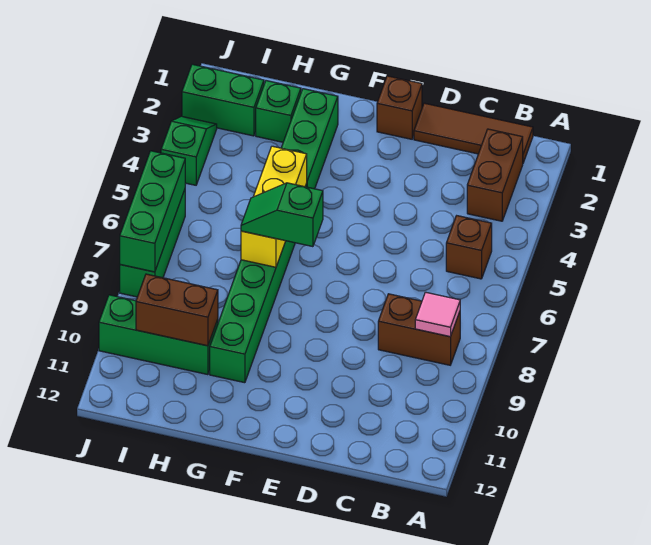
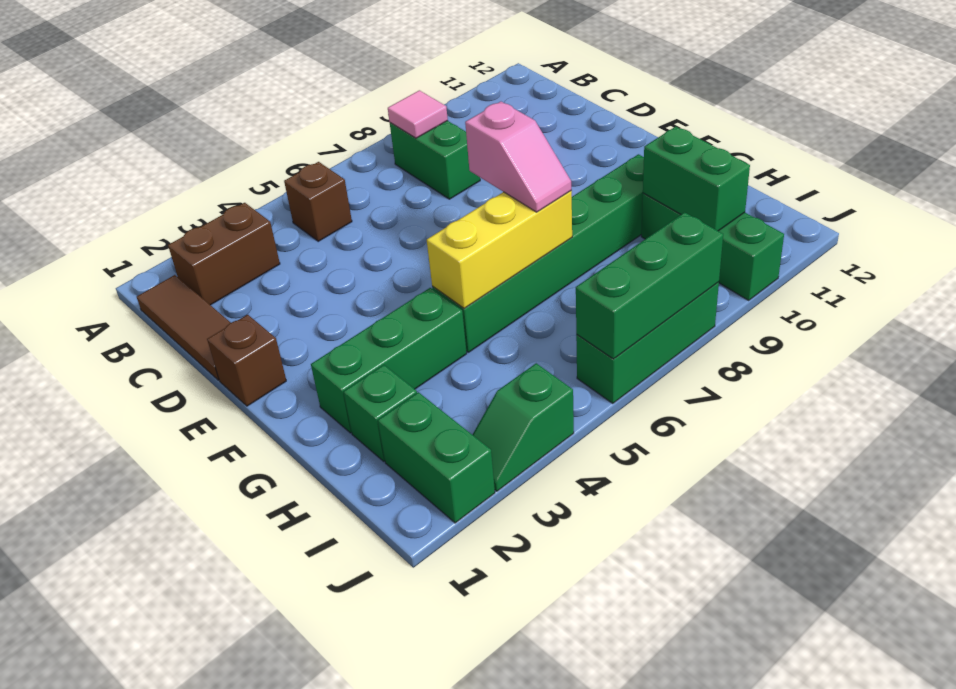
brown 1x2 brick [378,294,460,365] -> green 1x2 brick [390,121,480,199]
green 1x2 slope [241,183,323,247] -> pink 1x2 slope [465,102,572,212]
brown 1x2 brick [136,274,218,346] -> green 1x2 brick [643,127,750,231]

